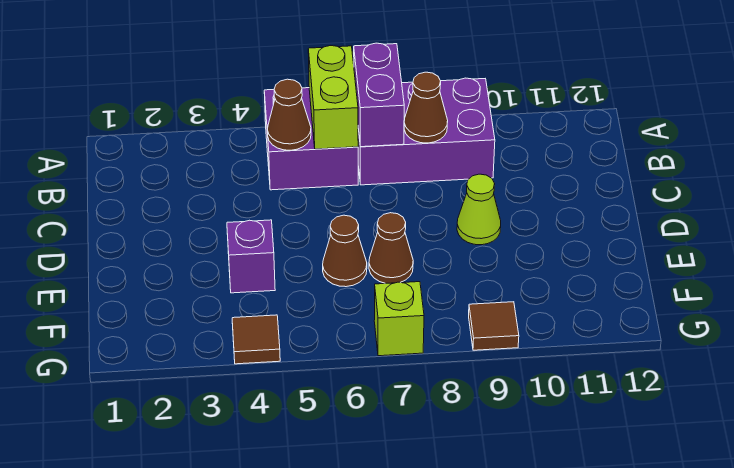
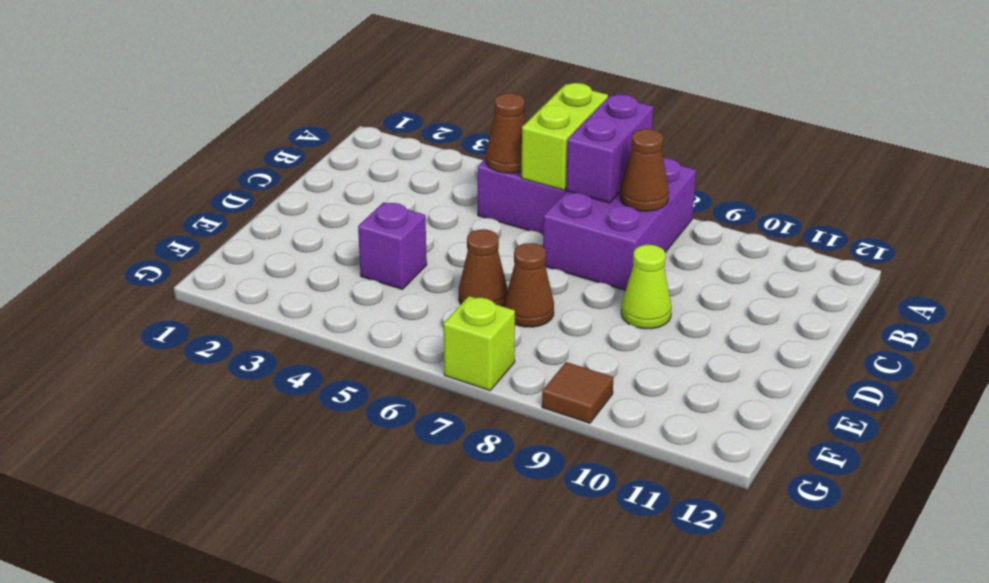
purple 2x3 brick [358,78,495,185] -> purple 2x3 brick turned to [543,158,696,291]
brown 1x1 tile [232,315,280,364] -> none

